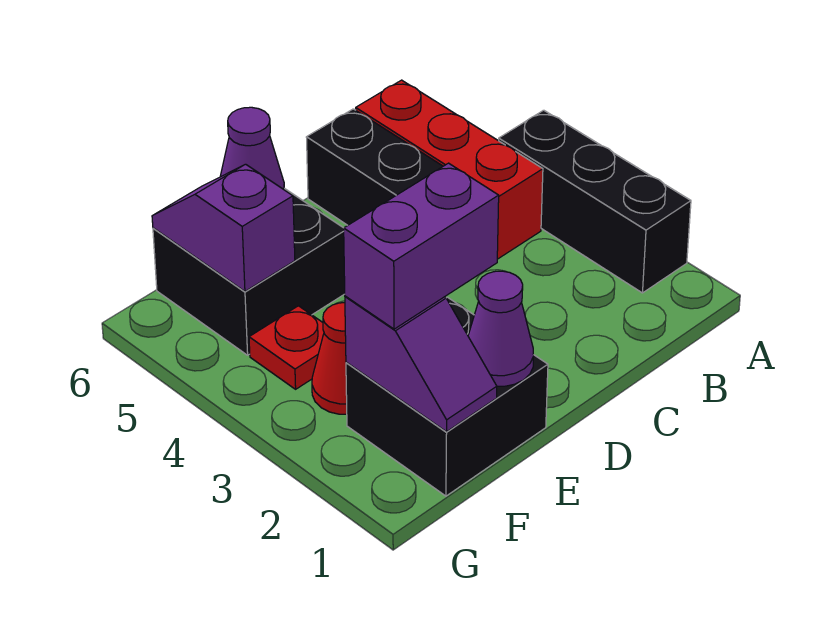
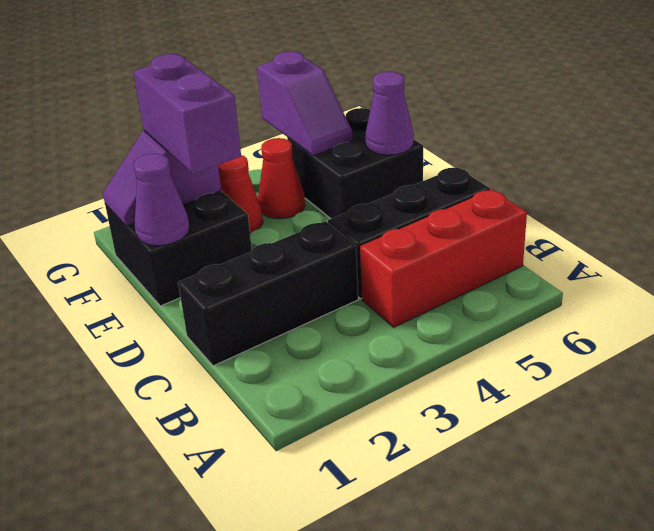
black 1x3 brick [499,110,691,293] -> black 1x3 brick moved to [178,221,358,366]
red 1x1 plate [249,306,324,389] -> red 1x1 cone [258,138,305,219]
purple 1x2 slope [152,164,295,291] -> purple 1x2 slope turned to [257,51,353,156]

